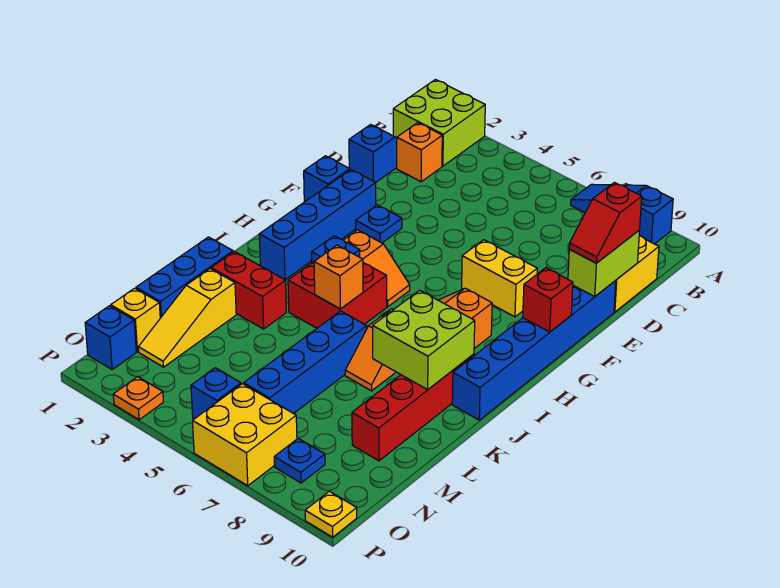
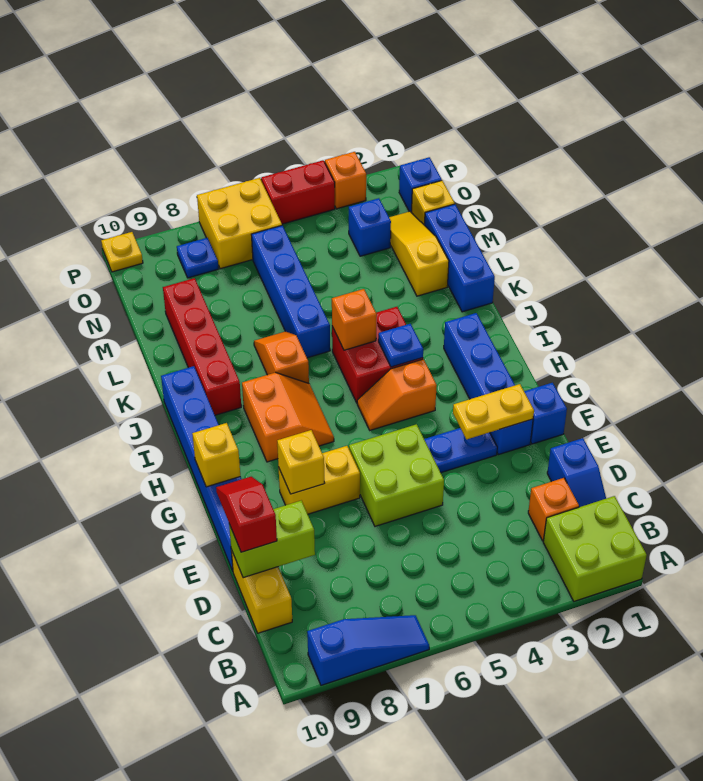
lime 1x2 brick [568,230,640,296] -> lime 1x2 brick turned to [229,501,315,578]
none -> yellow 1x2 plate [453,384,534,439]
blue 1x1 plate [356,205,402,243] -> blue 1x2 plate [424,428,497,473]
none -> yellow 1x1 brick [277,430,325,494]
red 1x1 brick [523,268,573,332] -> yellow 1x1 brick [192,423,240,487]
lime 2x2 brick [373,290,475,389] -> lime 2x2 brick moved to [349,424,444,526]
red 1x2 brick [211,251,286,329] -> red 1x2 brick moved to [261,160,335,224]
blue 1x1 brick [191,368,241,419] -> blue 1x1 brick moved to [349,198,391,256]
orange 1x1 plate [113,377,163,420] -> orange 1x1 brick [325,152,366,209]

